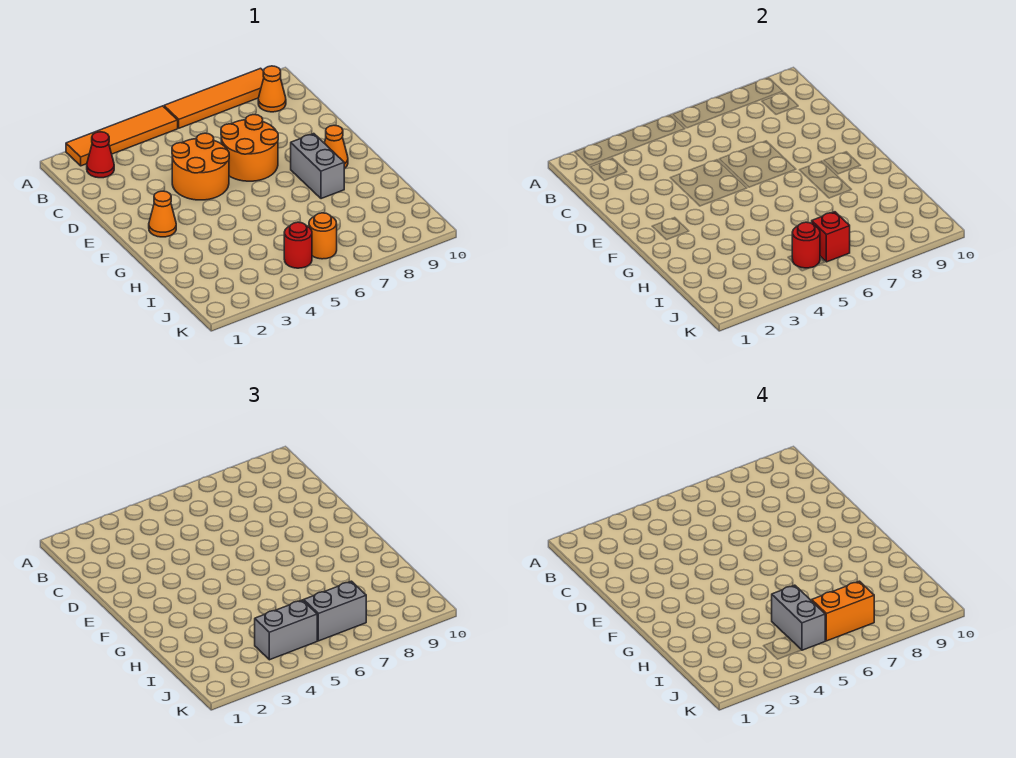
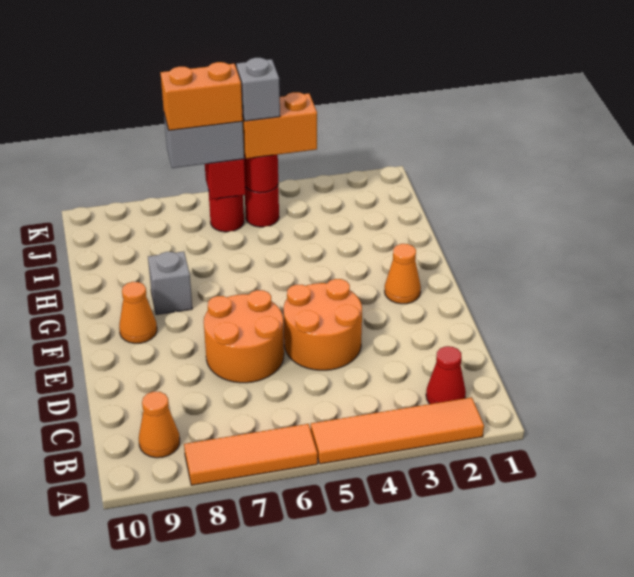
orange 1x4 tile [164,68,264,128] -> orange 1x3 tile [184,424,318,485]
grey 1x2 brick [291,134,344,199] -> grey 1x1 brick [148,252,192,315]
grey 1x2 brick [772,585,825,650] -> grey 1x1 brick [236,58,280,121]
grey 1x2 brick [255,600,317,660] -> orange 1x2 brick [242,92,317,159]
orange 1x1 round brick [309,213,337,259] -> red 1x1 round brick [209,193,244,232]

